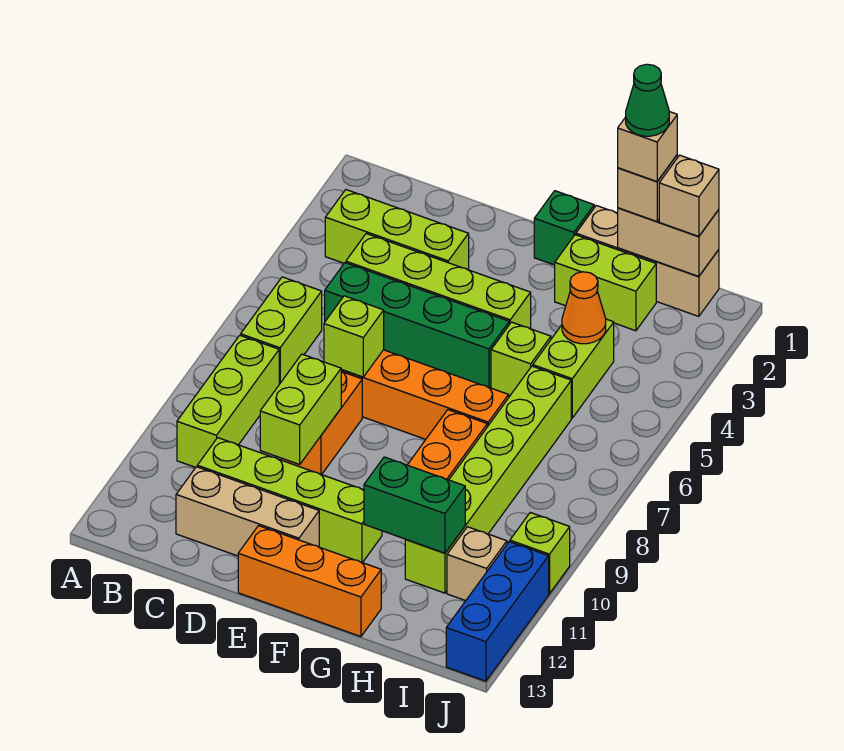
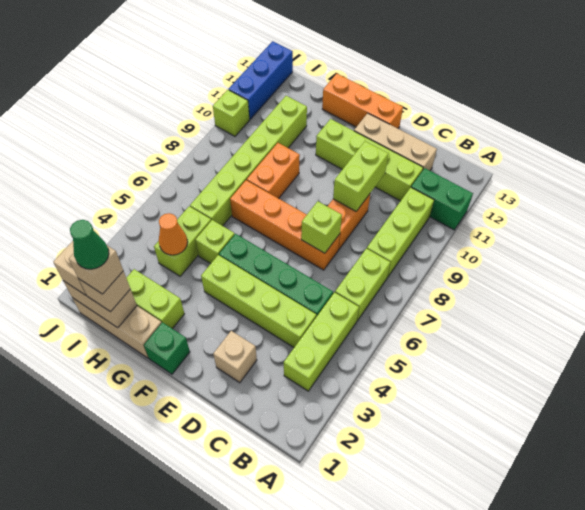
lime 1x3 brick [325,190,469,270] -> lime 1x3 brick turned to [284,292,359,391]
green 1x2 brick [364,457,465,553] -> green 1x2 brick moved to [411,168,473,230]
tan 1x1 brick [447,527,507,601] -> tan 1x1 brick moved to [213,331,257,383]

